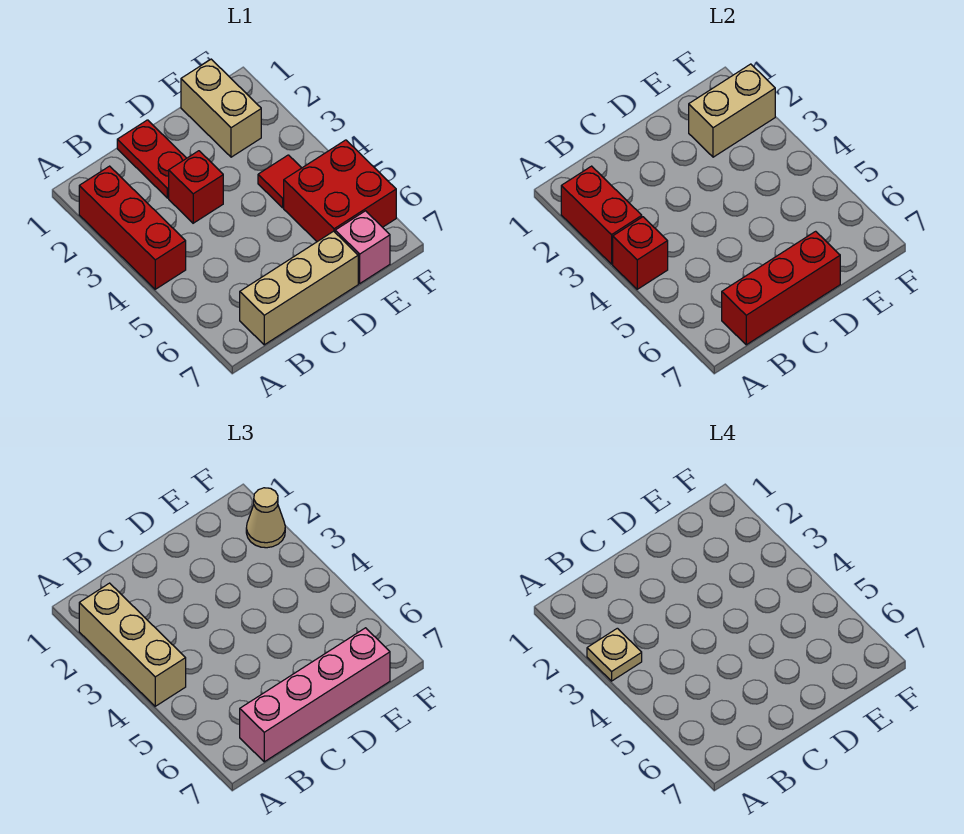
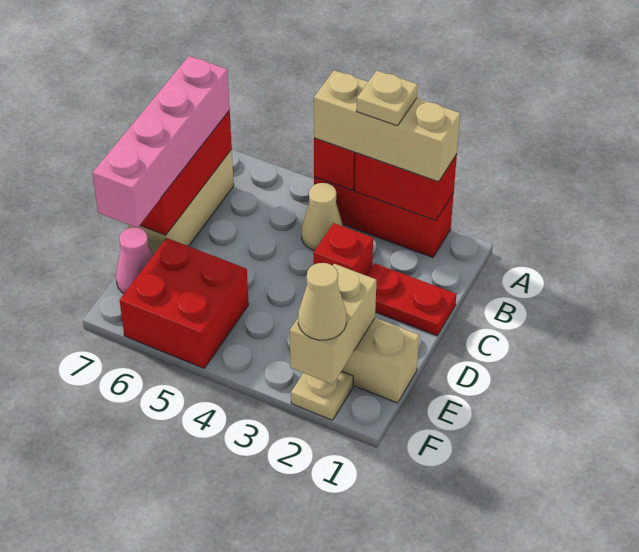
none -> tan 1x1 cone [302,183,343,251]
red 1x1 tile [258,155,301,208] -> none
pink 1x1 brick [335,211,390,283] -> pink 1x1 cone [116,228,153,294]
none -> tan 1x1 plate [291,371,353,420]

